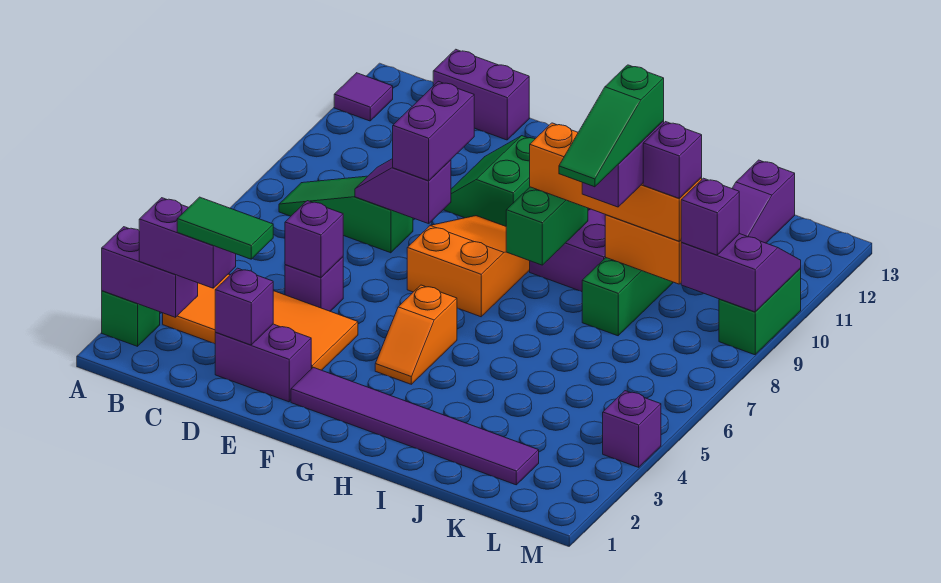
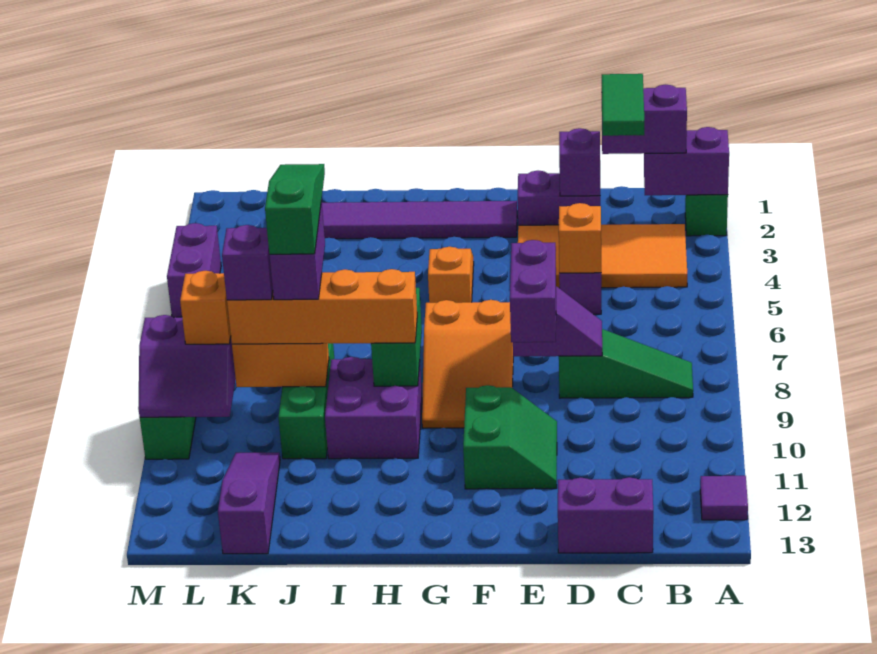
green 1x2 tile [177,197,273,259] -> green 1x2 tile turned to [602,74,644,136]
purple 1x1 brick [285,201,343,278] -> orange 1x1 brick [559,203,601,273]
purple 1x1 brick [681,178,739,255] -> orange 1x1 brick [180,271,231,344]
purple 1x1 brick [603,391,661,467] -> purple 1x2 brick [167,223,221,317]

